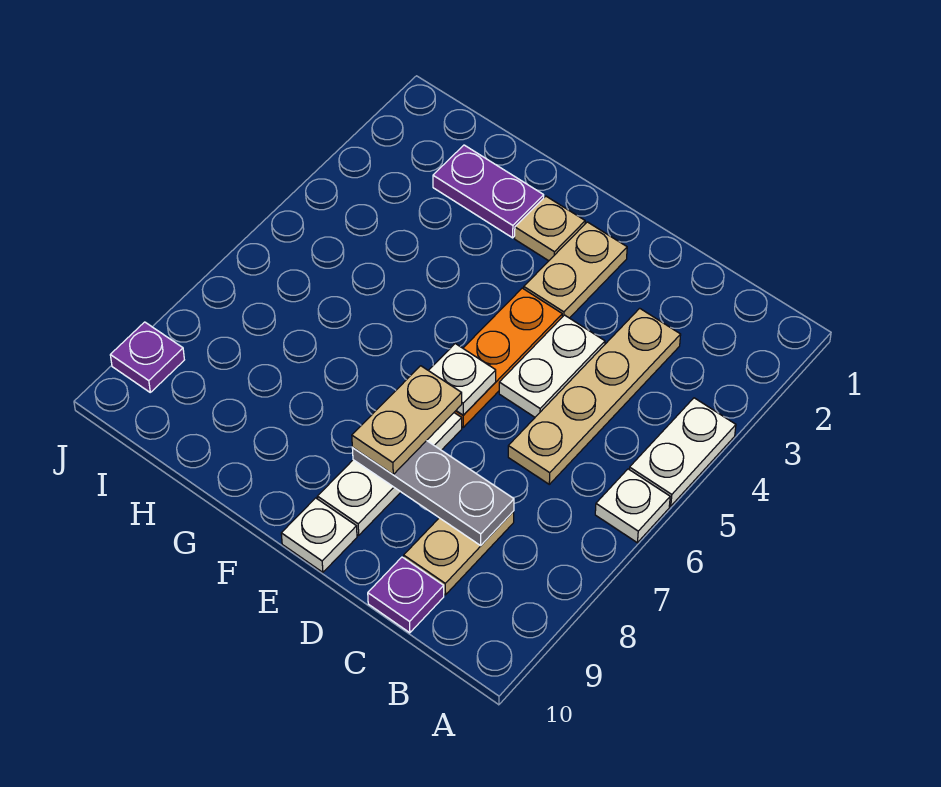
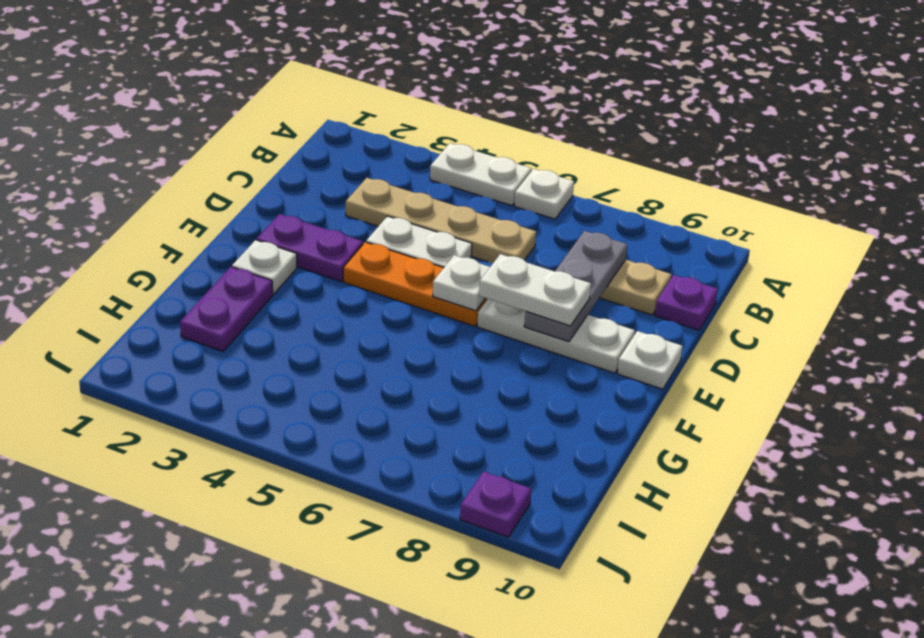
tan 1x2 plate [524,222,627,318] -> purple 1x2 plate [257,214,363,281]
tan 1x2 plate [352,366,462,474] -> white 1x2 plate [479,254,591,326]
tan 1x1 plate [515,196,585,261] -> white 1x1 plate [232,240,297,294]

